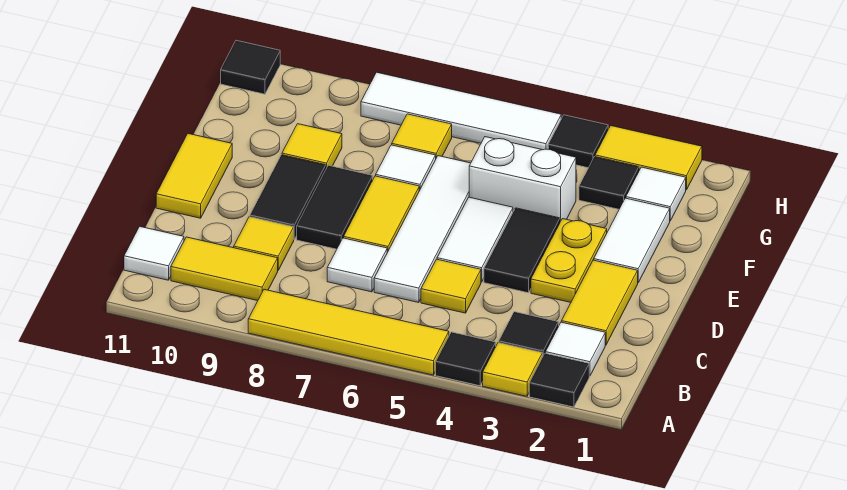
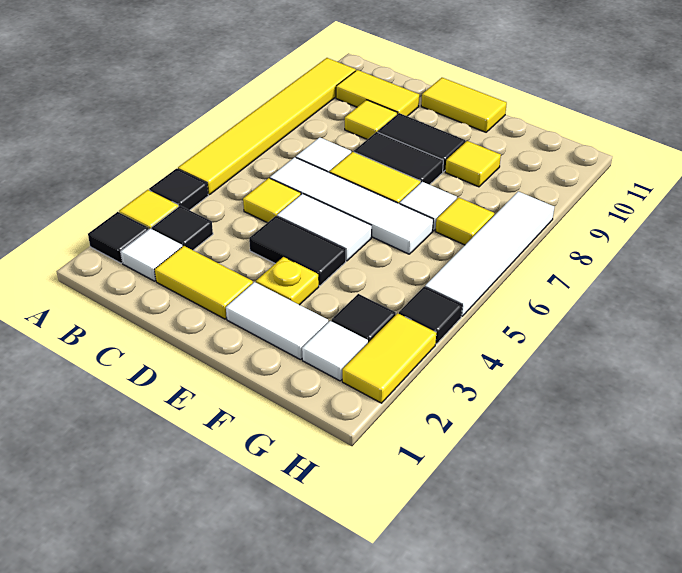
yellow 1x4 tile [248,289,449,375] -> yellow 1x6 tile [178,58,356,195]
yellow 1x2 tile [171,237,278,301] -> yellow 1x2 tile turned to [336,70,419,116]
white 1x1 tile [124,226,184,280] -> none
yellow 1x2 plate [531,219,607,302] -> yellow 1x1 plate [256,257,319,305]
white 1x2 brick [469,137,576,222] -> none
black 1x1 tile [221,40,280,94] -> none

